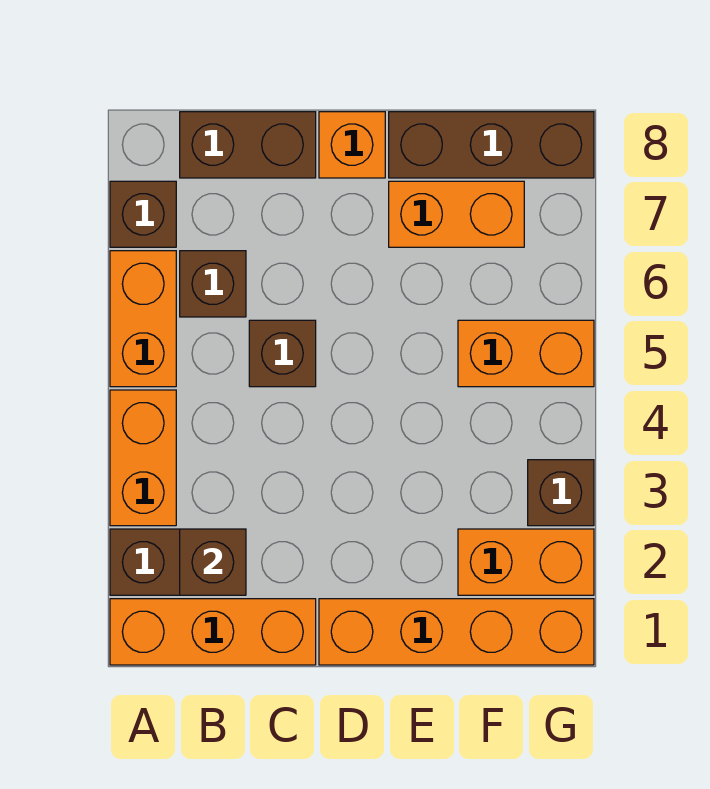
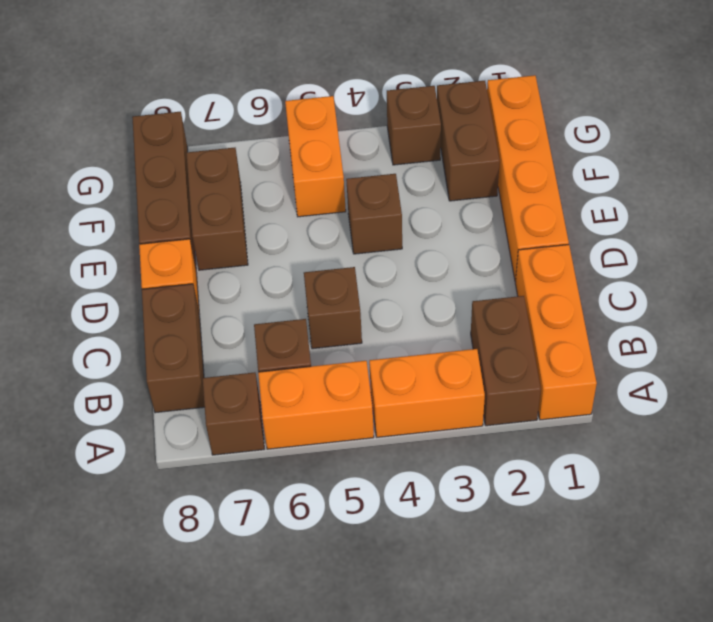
brown 1x1 brick [180,529,246,595] -> brown 1x1 brick moved to [346,174,402,254]
orange 1x2 brick [389,181,524,247] -> brown 1x2 brick [186,148,248,270]
orange 1x2 brick [458,529,594,595] -> brown 1x2 brick [437,81,500,201]

